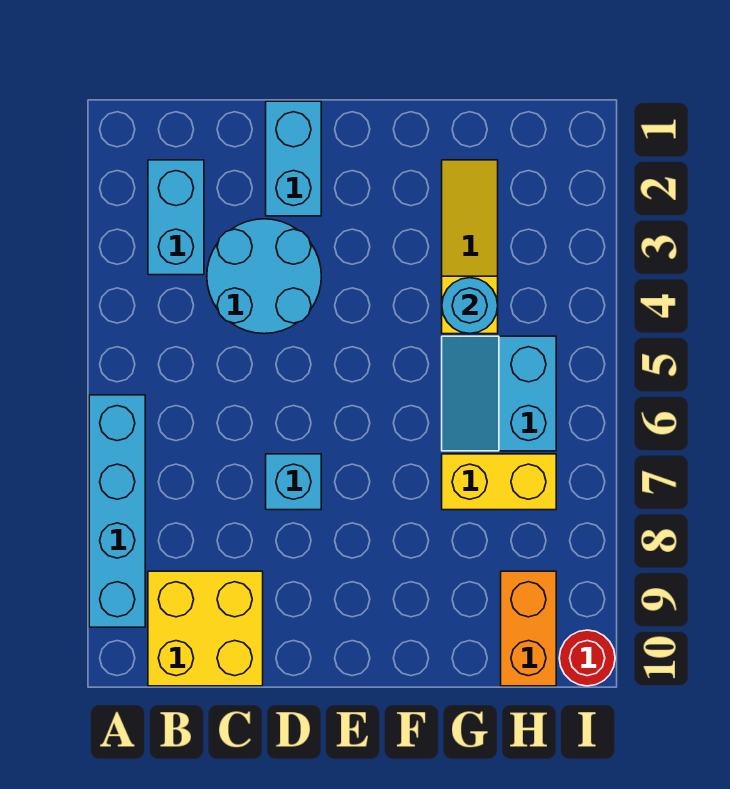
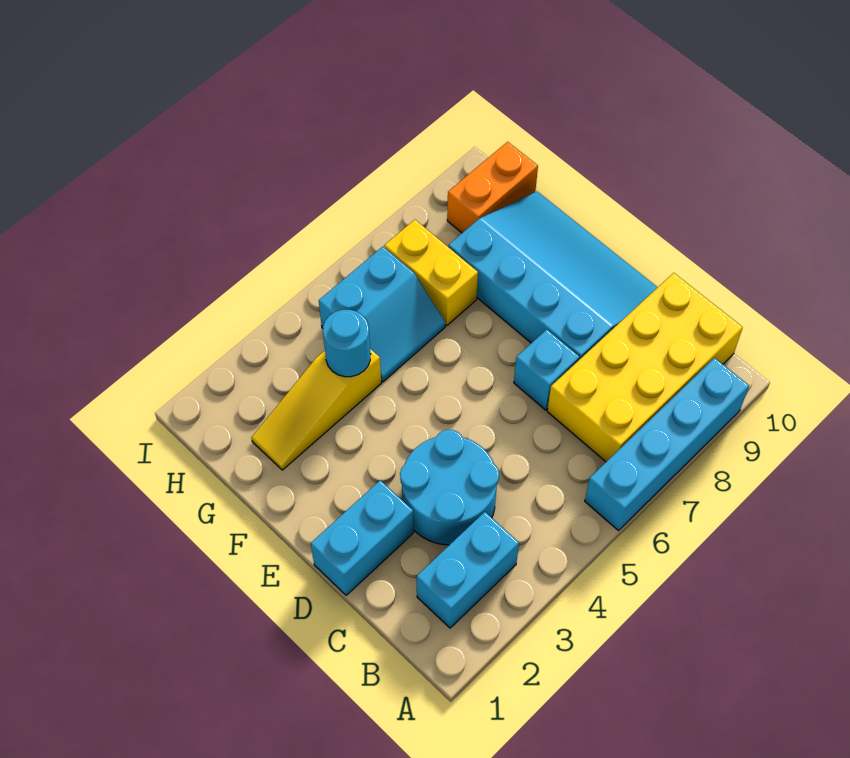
yellow 2x2 brick [148,571,263,686] -> yellow 2x4 brick [547,273,743,462]
none -> cyan 3x4 slope [448,192,658,360]
red 1x1 round brick [559,630,615,686] -> none

